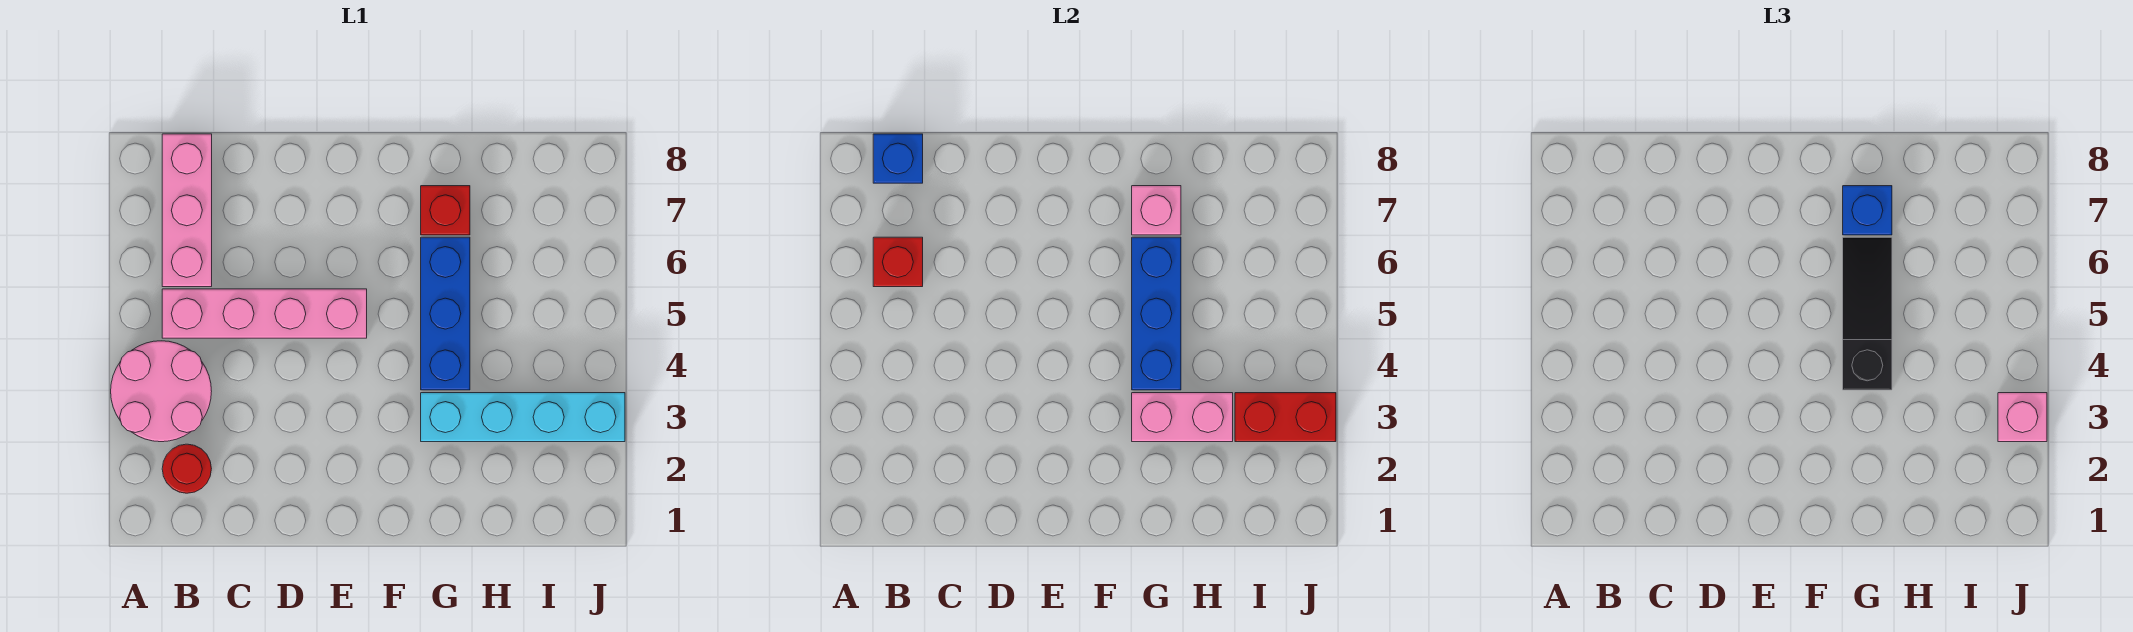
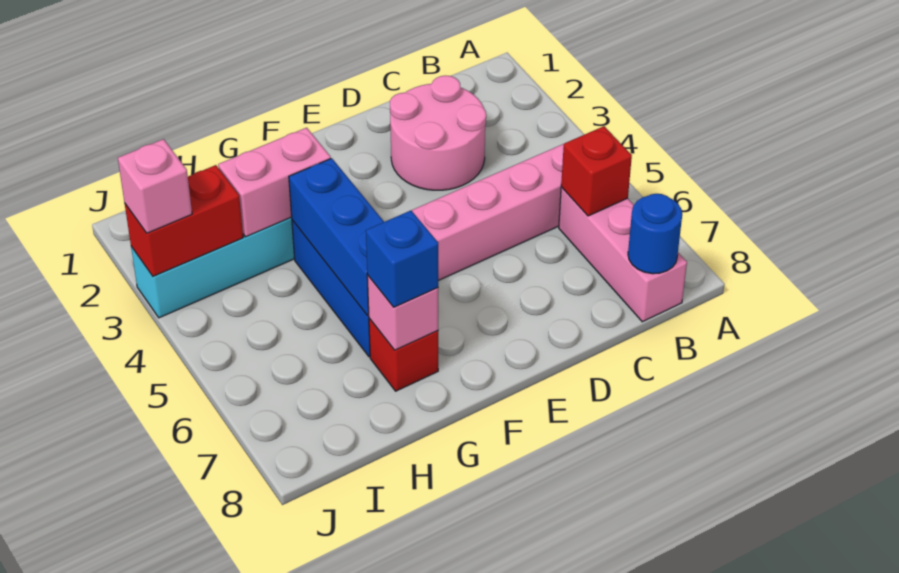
pink 2x2 round brick [111,341,212,442] -> pink 2x2 round brick moved to [390,76,486,190]
red 1x1 round brick [162,444,211,493] -> none
blue 1x1 brick [873,134,923,183] -> blue 1x1 round brick [628,194,682,274]
black 1x3 slope [1843,237,1892,390] -> none

